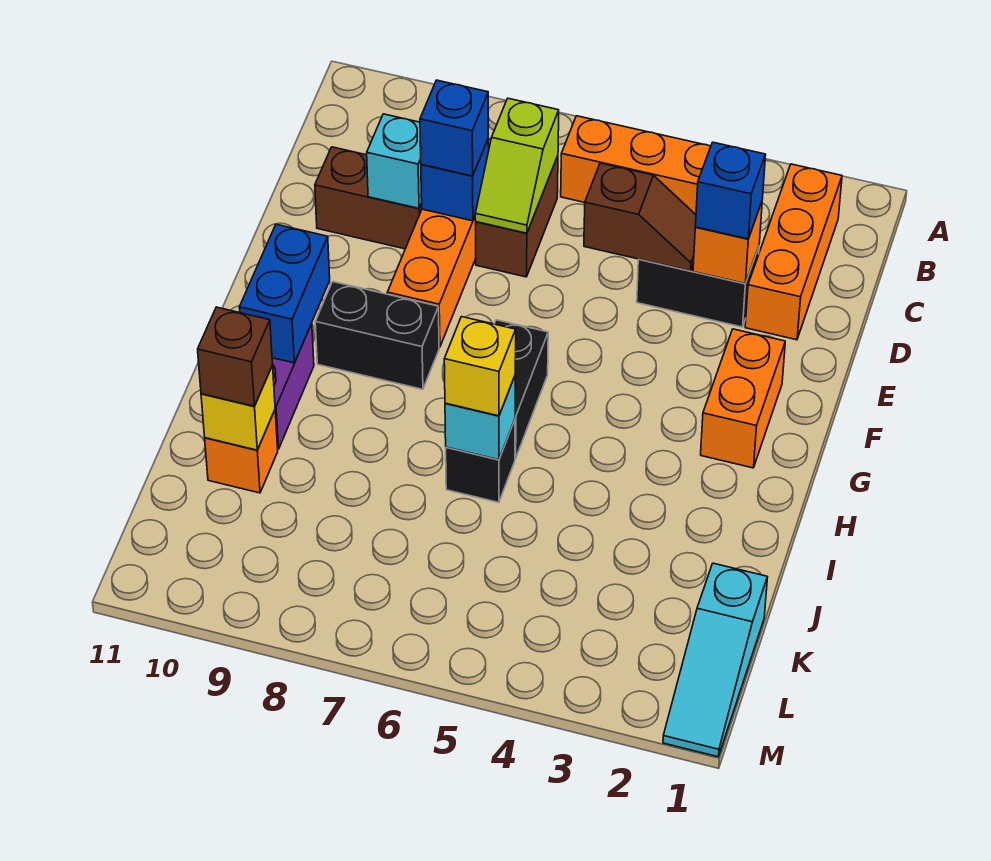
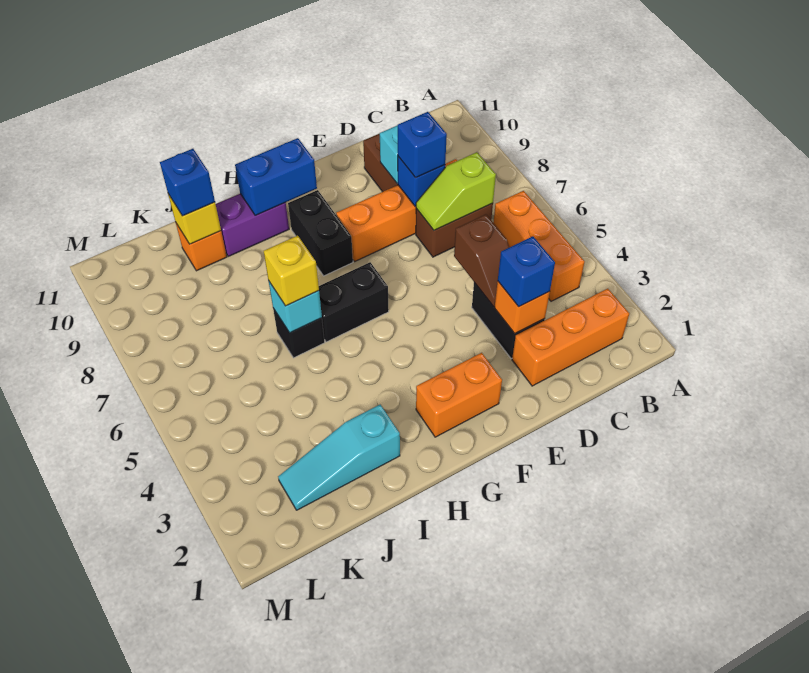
brown 1x1 brick [198,307,273,406] -> blue 1x1 brick [160,149,215,216]
cyan 1x3 slope [663,563,767,757] -> cyan 1x3 slope moved to [278,405,400,510]

